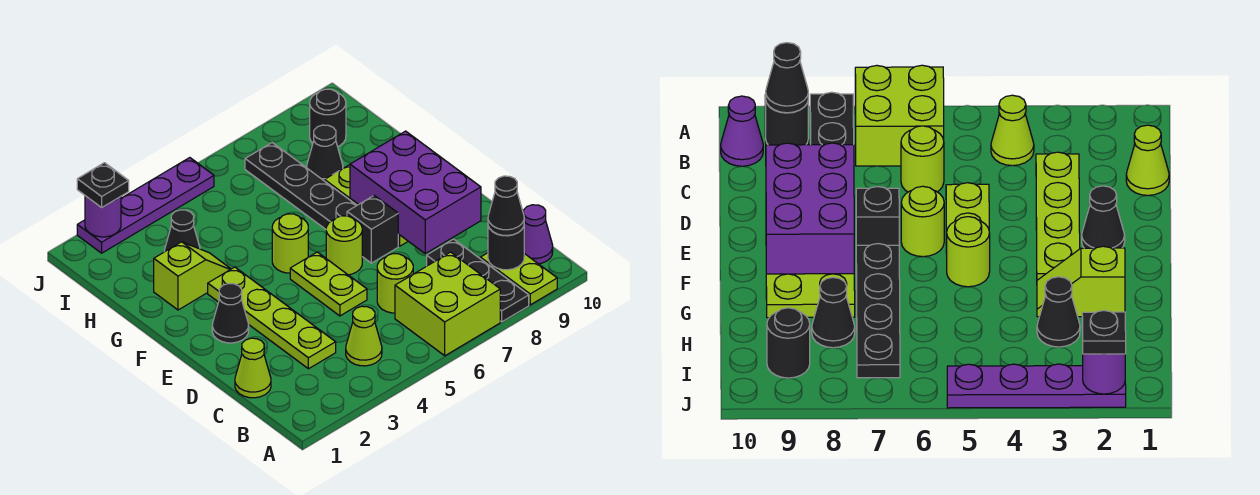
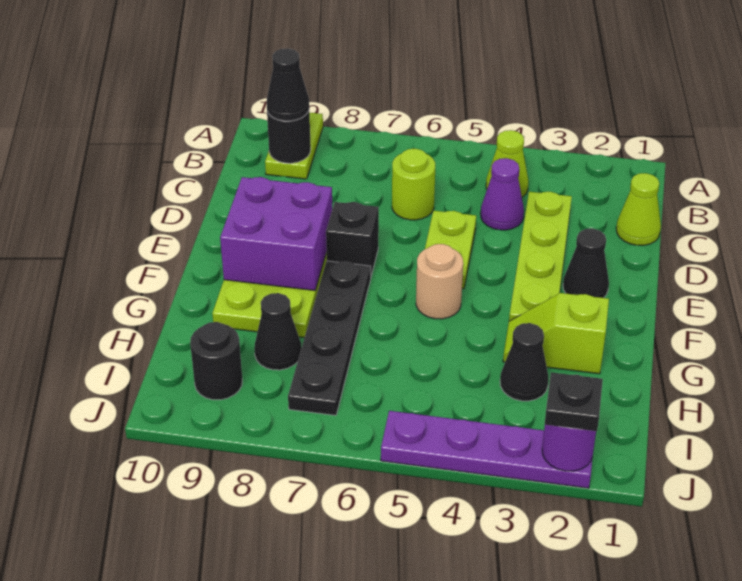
lime 2x2 brick [395,252,500,356] -> none
black 1x3 plate [427,239,529,322] -> none
purple 1x1 cone [523,205,553,264] -> purple 1x1 cone moved to [481,158,524,230]
purple 2x3 brick [350,131,481,254] -> purple 2x2 brick [220,177,332,290]
lime 1x1 round brick [326,216,362,275] -> none
lime 1x1 round brick [272,214,308,273] -> tan 1x1 round brick [416,244,463,319]

